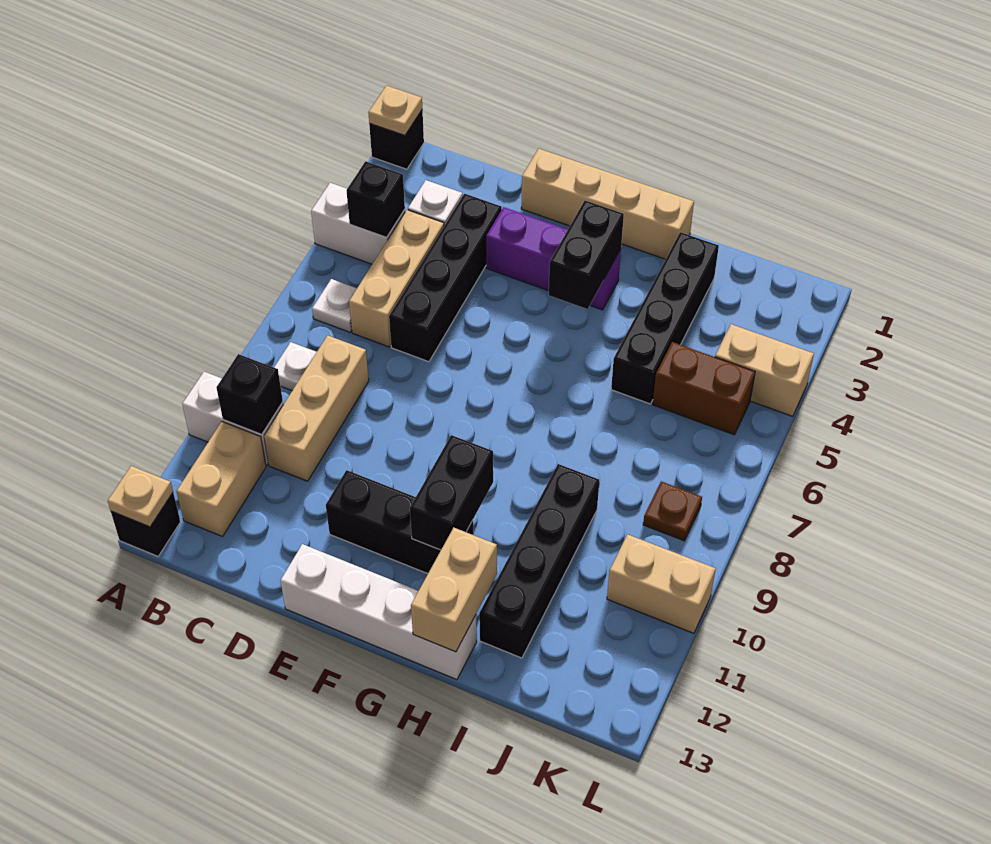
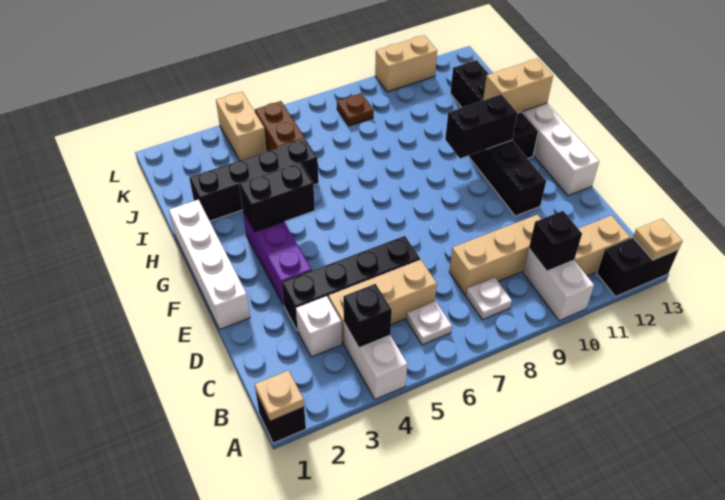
black 1x1 brick [111,493,181,556] -> black 1x2 brick [597,238,679,296]
tan 1x4 brick [521,149,694,259] -> white 1x4 brick [169,200,250,330]
black 1x4 brick [479,464,599,658] -> black 1x4 brick turned to [450,60,538,158]
tan 1x2 brick [607,534,716,633] -> tan 1x2 brick turned to [375,35,437,92]

